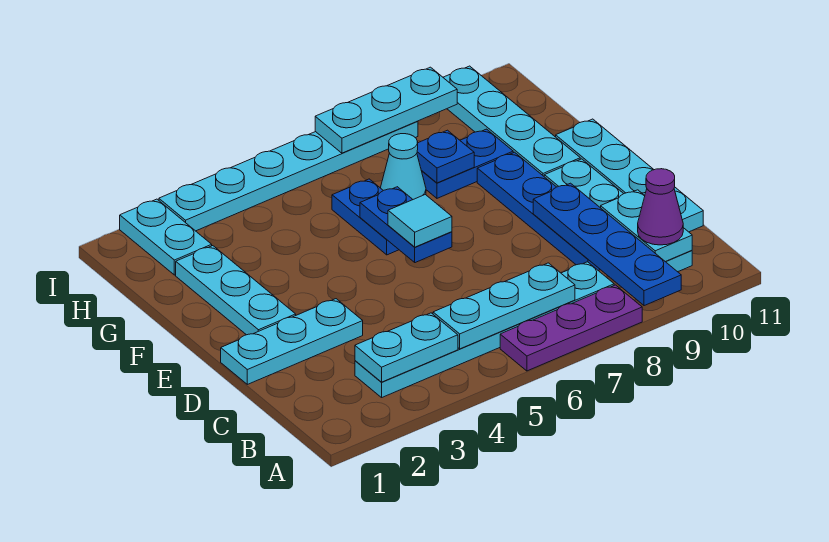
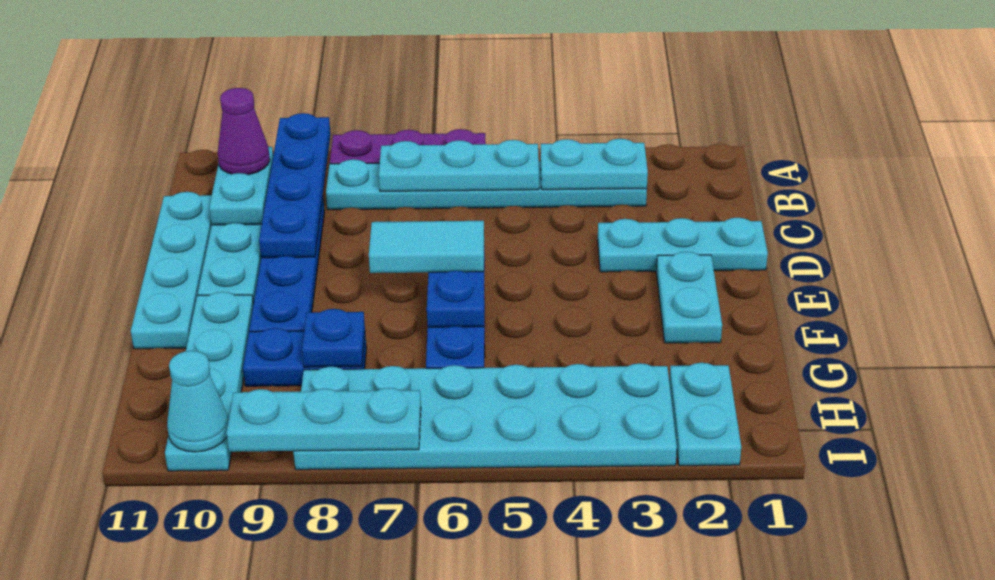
cyan 1x3 plate [176,246,296,335] -> cyan 1x2 plate [656,252,722,343]
cyan 1x1 tile [388,195,452,247] -> cyan 1x2 tile [369,221,484,273]
cyan 1x1 cone [381,134,426,199] -> cyan 1x1 cone moved to [167,351,228,452]
cyan 1x6 plate [159,121,418,231] -> cyan 2x6 plate [293,363,677,470]

